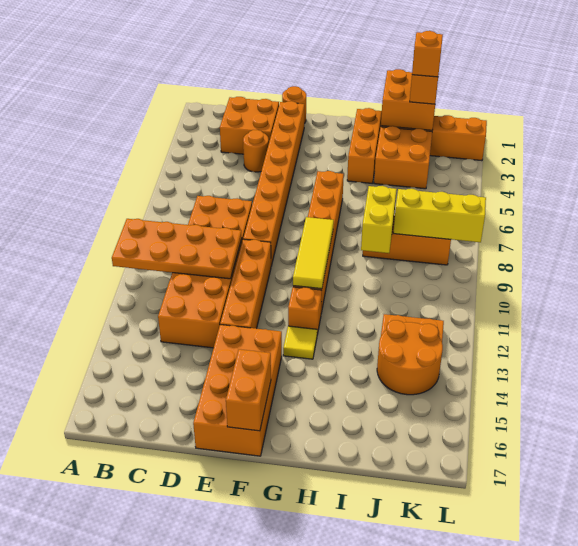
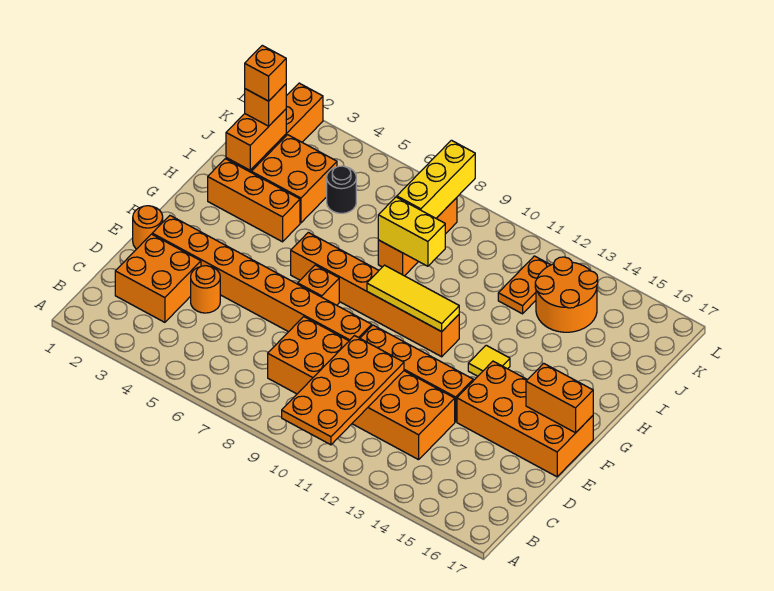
orange 1x1 brick [288,287,322,335] -> orange 1x1 brick moved to [298,265,339,305]
orange 2x2 brick [381,69,435,130] -> orange 1x2 brick [226,109,286,170]
none -> black 1x1 round brick [327,166,356,213]

